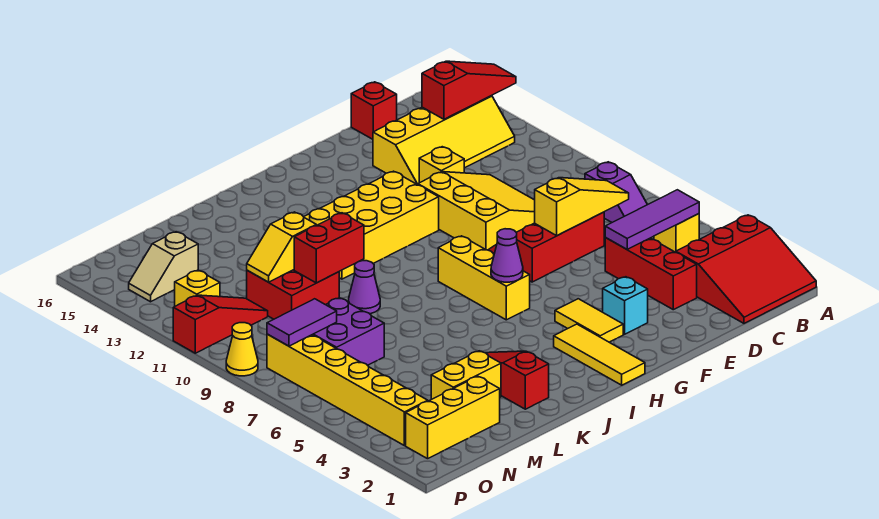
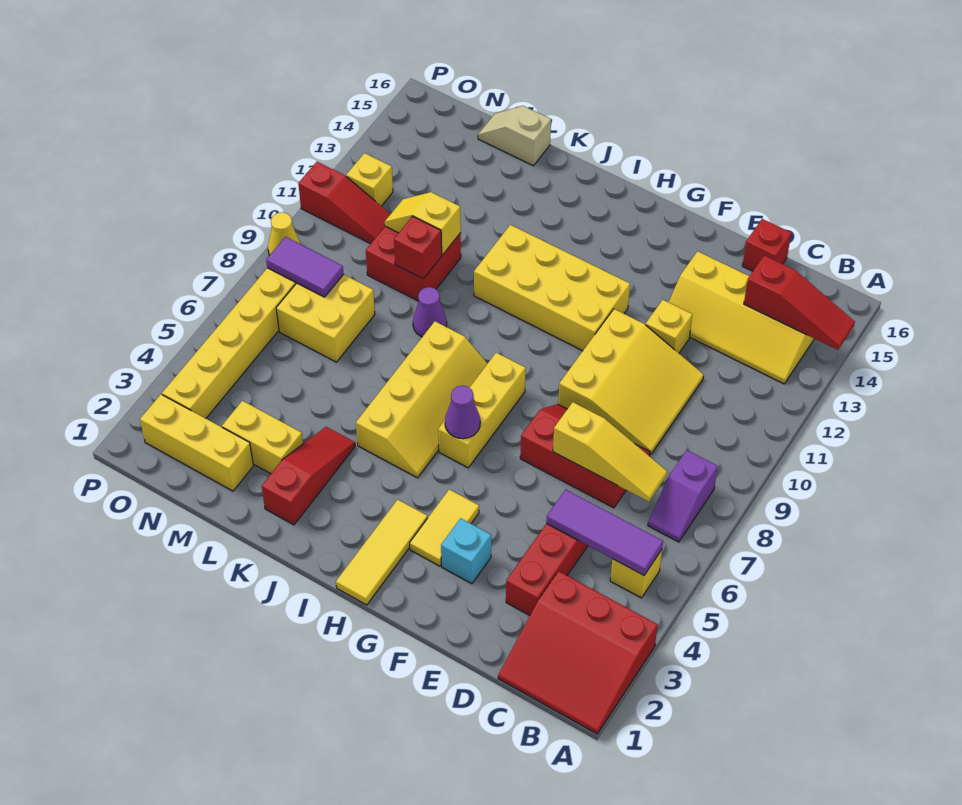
none -> yellow 2x4 slope [356,321,488,478]
red 1x2 brick [294,213,364,283] -> red 1x1 brick [394,216,442,279]
purple 2x2 brick [312,298,384,365] -> yellow 2x2 brick [276,274,375,362]
tan 1x2 slope [129,232,198,302] -> tan 1x2 slope moved to [478,106,551,166]

